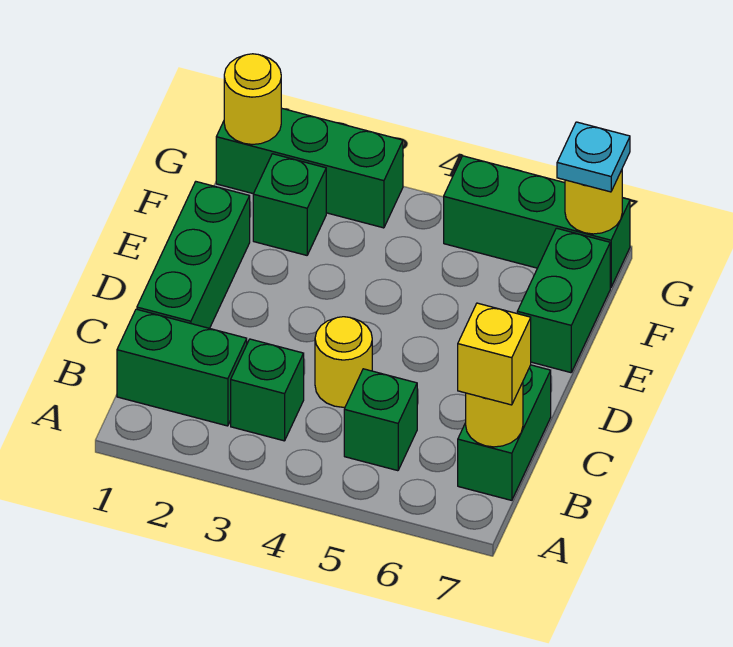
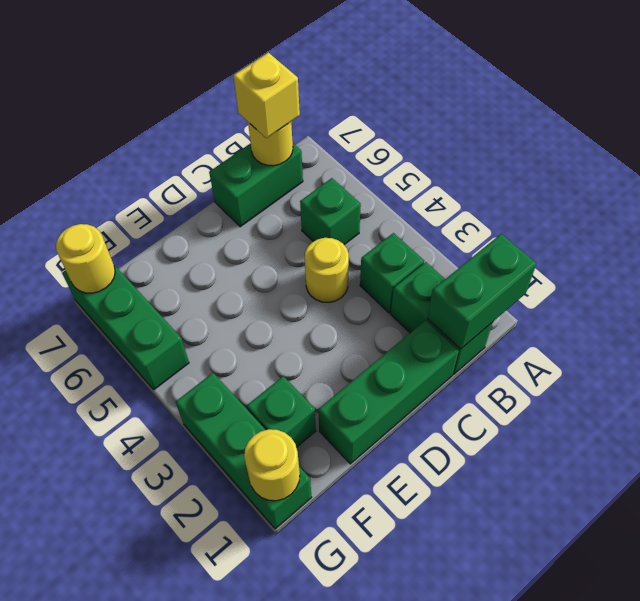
green 1x2 brick [517,228,610,373] -> green 1x2 brick moved to [427,234,537,349]
cyan 1x1 plate [557,122,630,192] -> none

